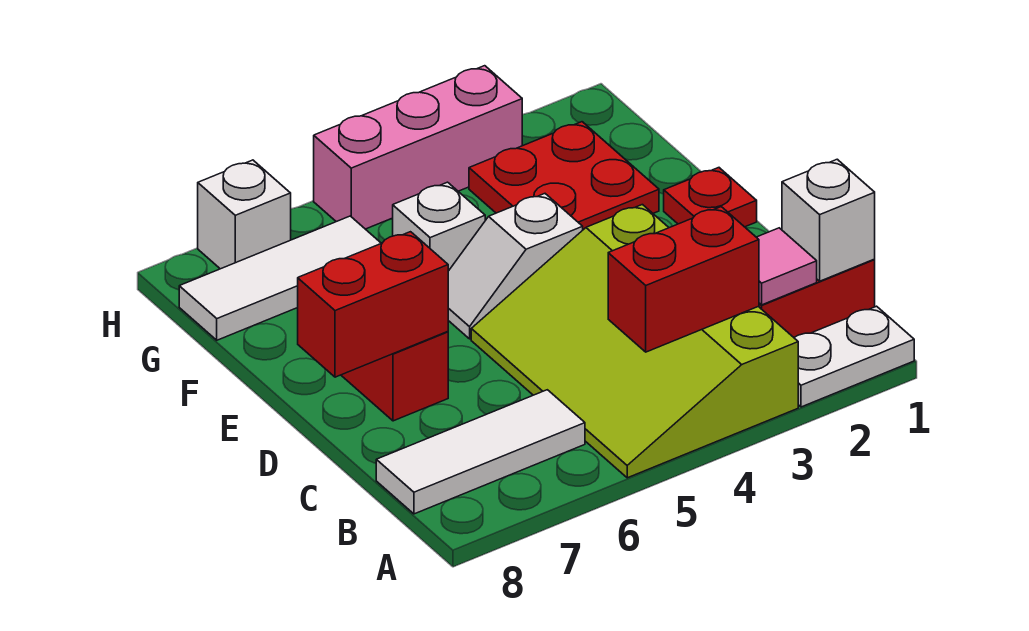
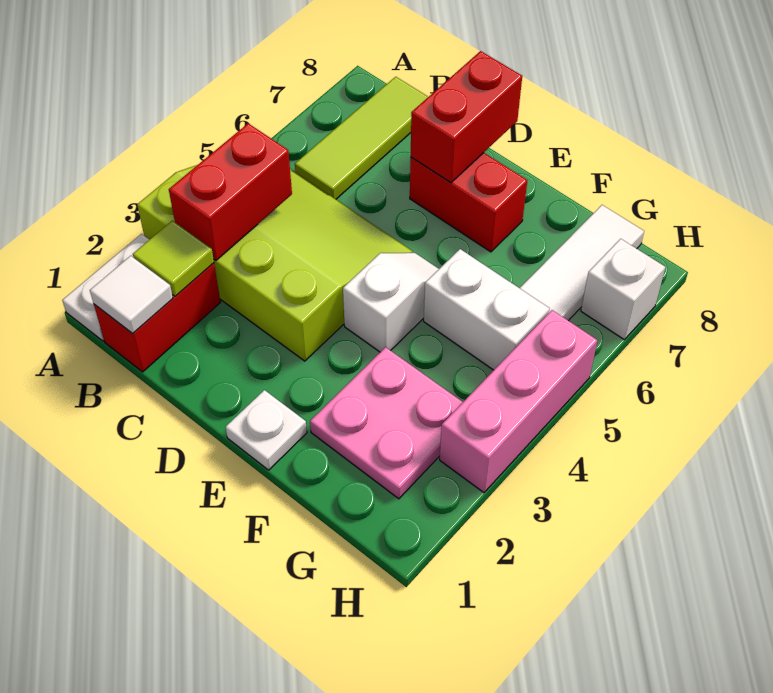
white 1x1 brick [782,159,875,281] -> white 1x1 tile [90,256,173,334]
pink 1x1 tile [757,228,817,305] -> lime 1x1 tile [133,221,214,296]
white 1x3 tile [376,390,585,514] -> lime 1x3 tile [295,77,428,199]
red 1x1 plate [664,168,757,227] -> white 1x1 plate [226,390,307,470]
red 2x2 plate [469,122,659,230] -> pink 2x2 plate [310,347,463,499]
white 1x1 brick [393,182,485,271] -> white 1x2 brick [424,249,550,370]

